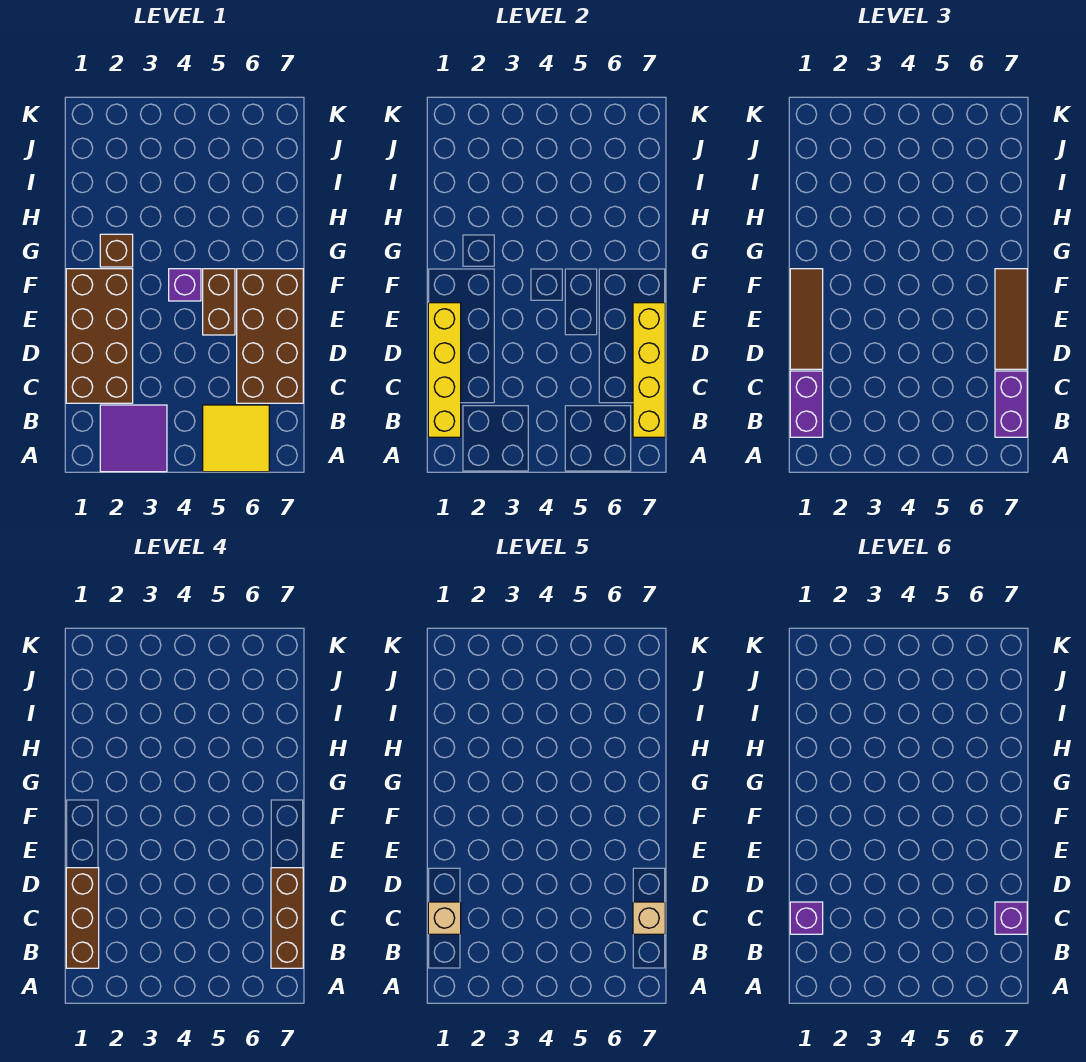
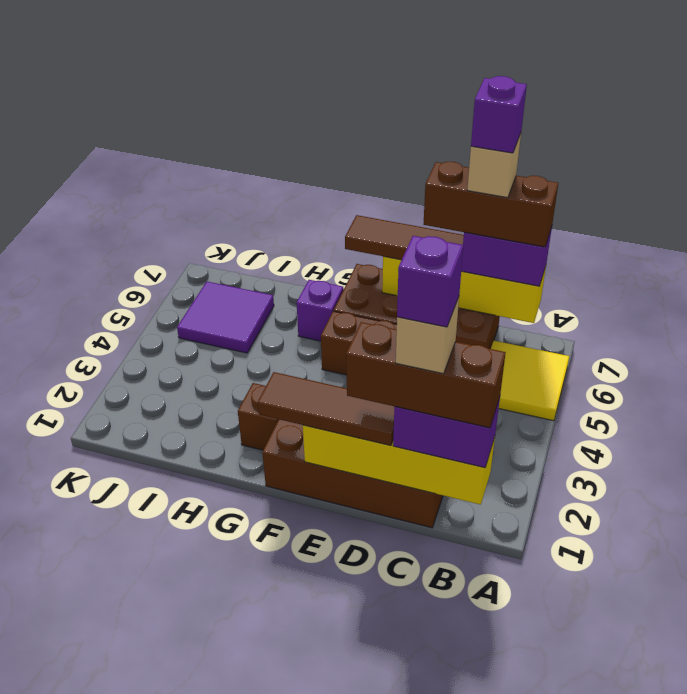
purple 2x2 tile [100,405,167,472] -> purple 2x2 tile moved to [177,282,274,353]
purple 1x1 brick [169,269,201,301] -> purple 1x1 brick moved to [297,280,343,341]

